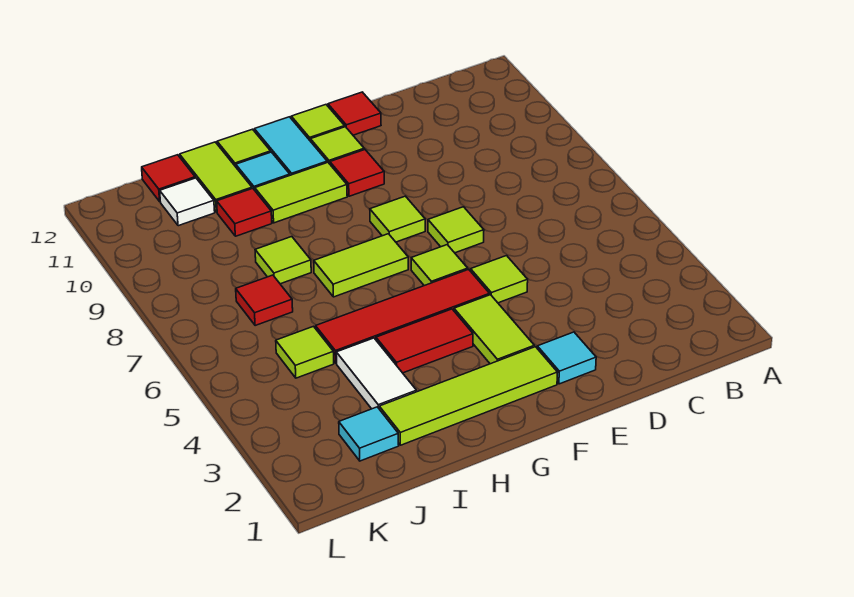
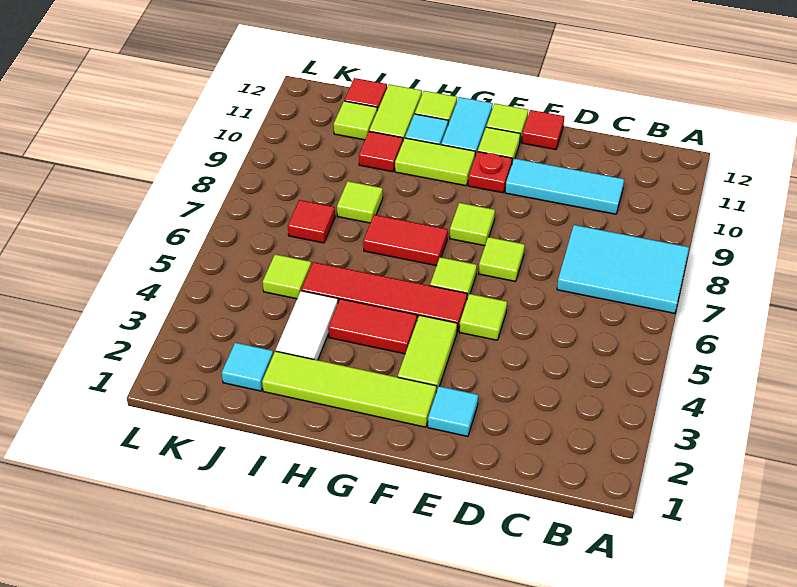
none -> cyan 2x3 tile [557,225,689,313]
none -> cyan 1x3 tile [505,158,624,214]
red 1x1 tile [330,150,384,196] -> red 1x1 plate [468,152,512,193]
lime 1x2 tile [314,234,408,297] -> red 1x2 tile [363,215,448,266]
white 1x1 tile [160,178,215,226] -> lime 1x1 tile [334,101,377,140]

